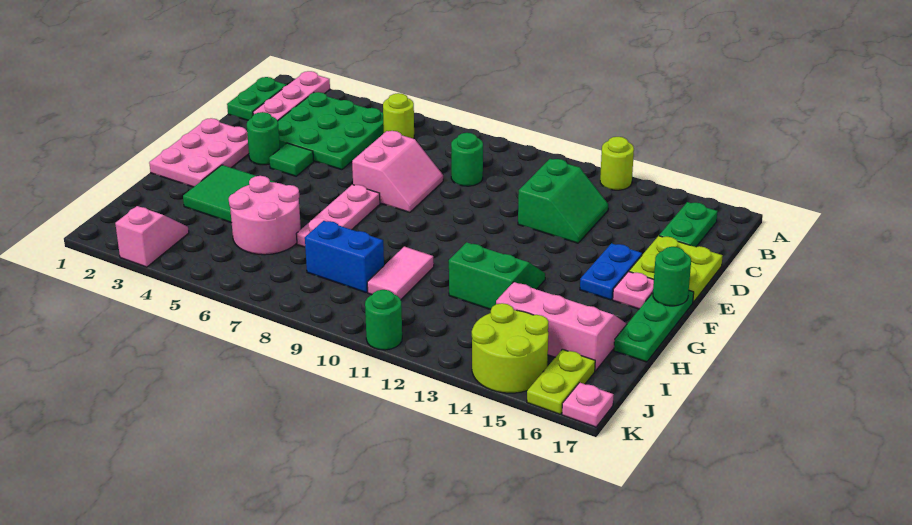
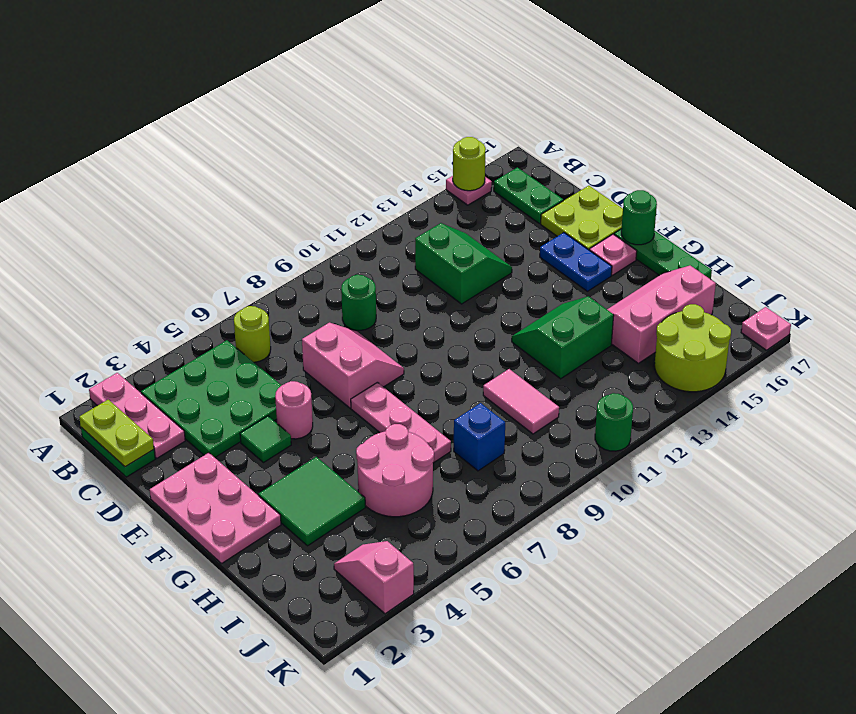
lime 1x1 round brick [600,137,634,190] -> lime 1x1 round brick moved to [453,137,486,191]
none -> pink 1x1 plate [446,176,492,205]
green 1x1 round brick [247,112,280,165] -> none
none -> pink 1x1 round brick [275,381,313,439]
blue 1x2 brick [305,221,384,292] -> blue 1x1 brick [454,403,505,471]
lime 1x2 plate [527,349,595,414] -> lime 1x2 plate moved to [79,400,154,467]

